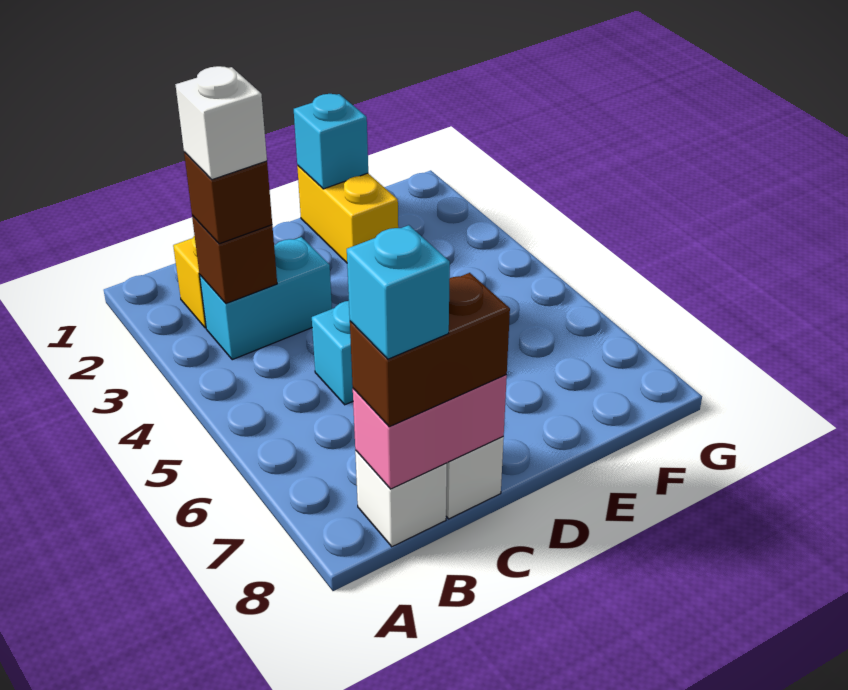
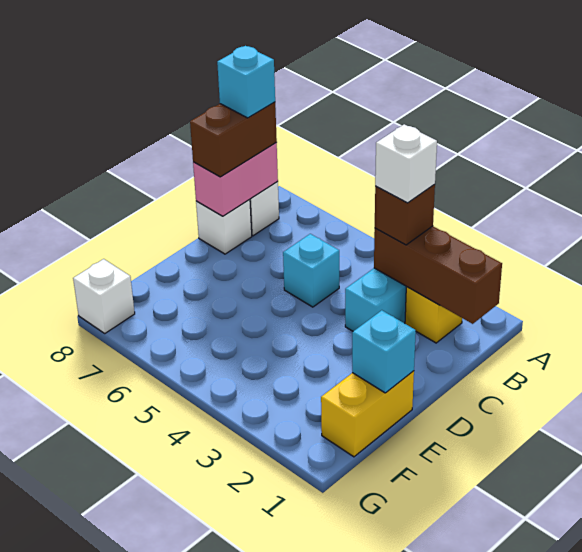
brown 1x1 brick [192,215,277,304] -> brown 1x3 brick [374,226,502,324]
yellow 1x2 brick [297,166,398,263] -> yellow 1x2 brick turned to [321,371,414,457]
none -> white 1x1 brick [73,259,135,333]

